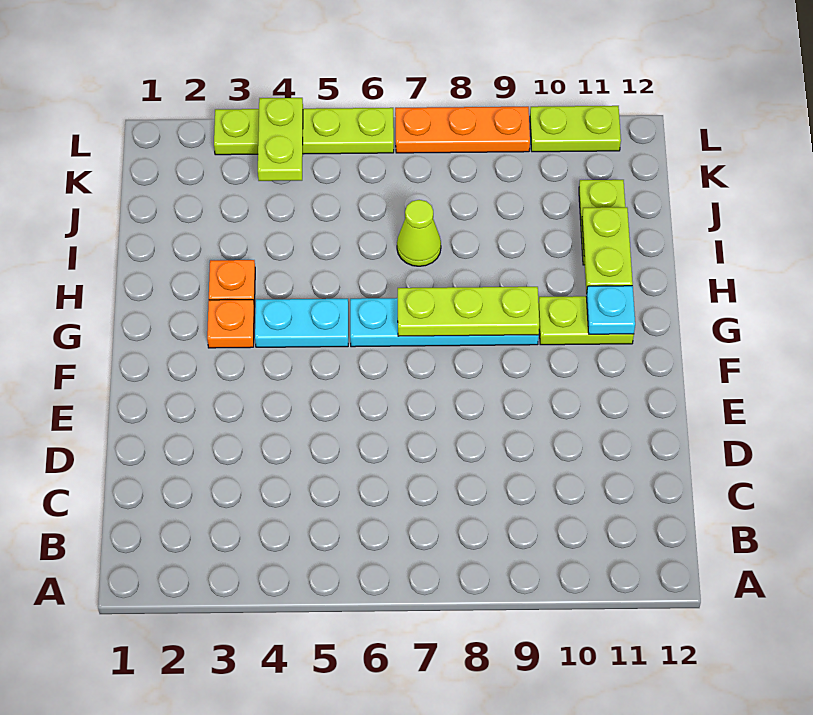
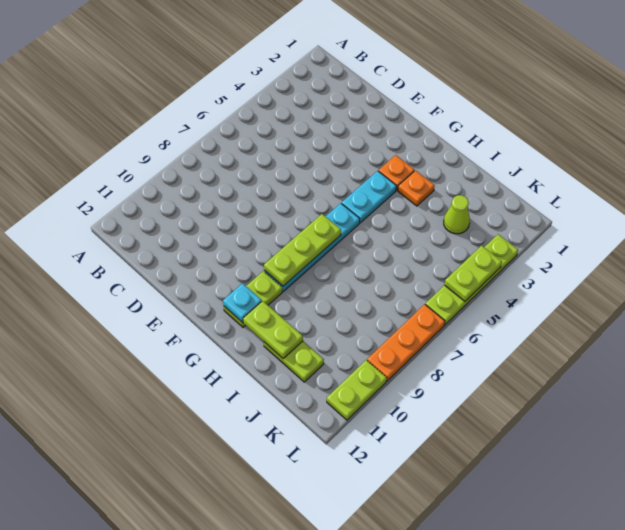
lime 1x1 cone [397,200,441,266] -> lime 1x1 cone moved to [444,195,470,234]
lime 1x2 plate [258,98,303,181] -> lime 1x2 plate turned to [445,245,502,301]

